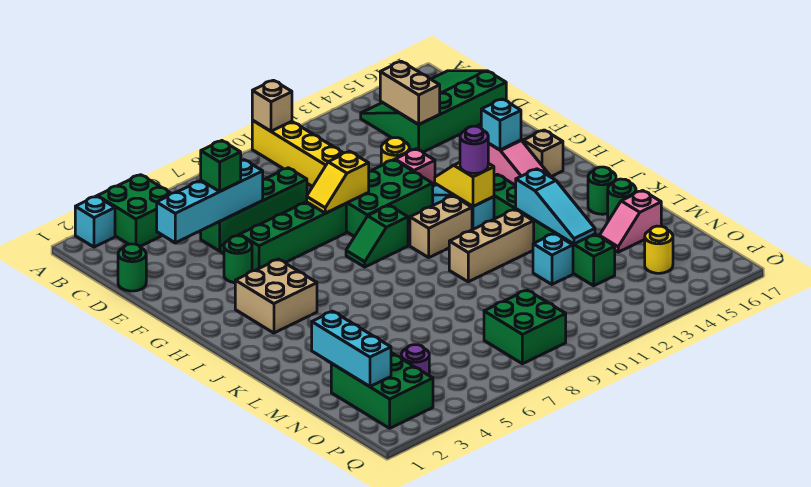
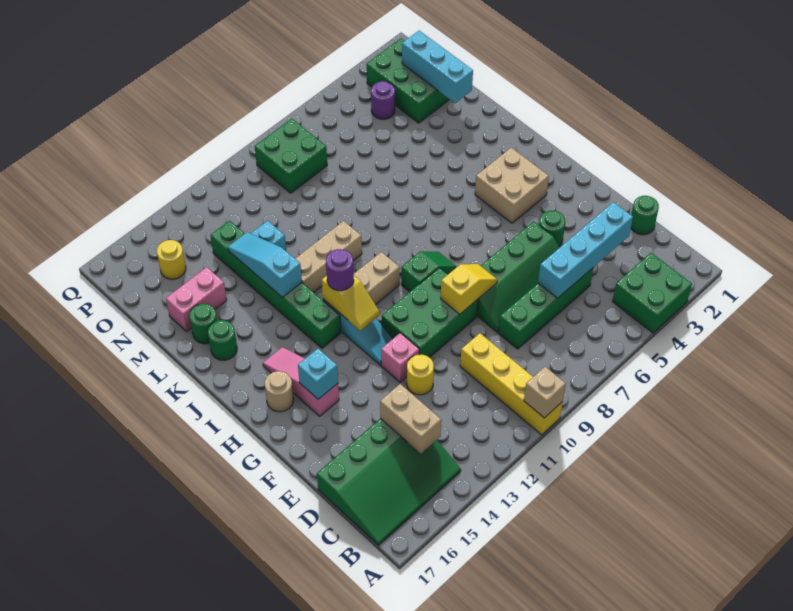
cyan 1x1 brick [75,196,115,247] -> none
green 1x1 brick [201,141,241,192] -> none
tan 1x1 brick [523,130,563,176] -> tan 1x1 round brick [265,371,294,412]
pink 1x2 slope [600,190,661,252] -> pink 1x2 brick [166,267,227,332]

